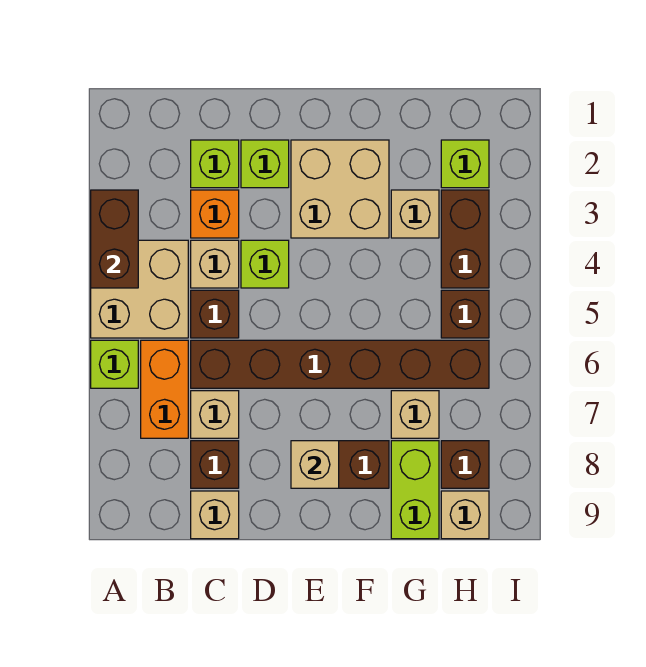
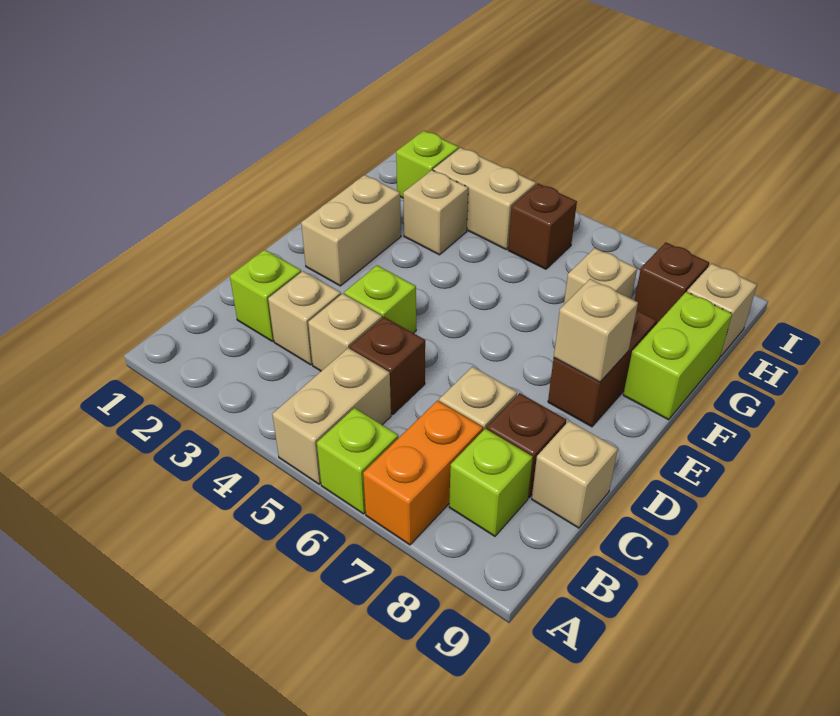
brown 1x2 brick [91,190,138,288] -> none
tan 2x2 brick [91,240,188,338] -> tan 1x2 brick [272,348,391,484]
orange 1x2 brick [141,340,188,438] -> orange 1x2 brick turned to [363,401,483,545]
orange 1x1 brick [191,190,239,238] -> tan 1x1 brick [268,271,341,365]
brown 1x6 brick [191,340,489,388] -> none
lime 1x1 brick [241,140,289,188] -> lime 1x1 brick moved to [449,429,533,536]
tan 2x2 brick [291,140,389,238] -> tan 1x2 brick [301,175,401,286]
lime 1x2 brick [391,441,439,539] -> lime 1x2 brick turned to [623,292,732,420]
brown 1x2 brick [441,190,489,288] -> tan 1x2 brick [433,148,536,249]

